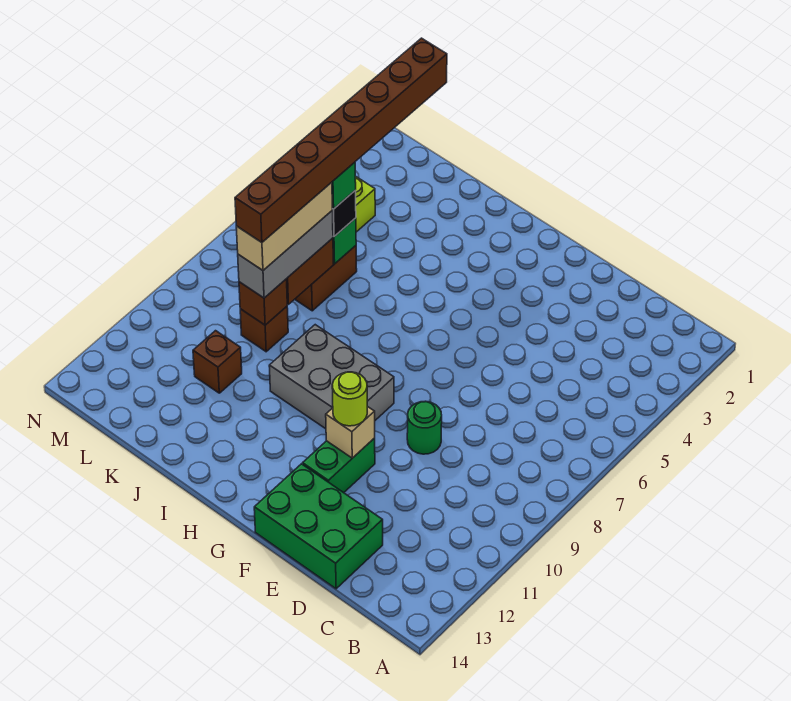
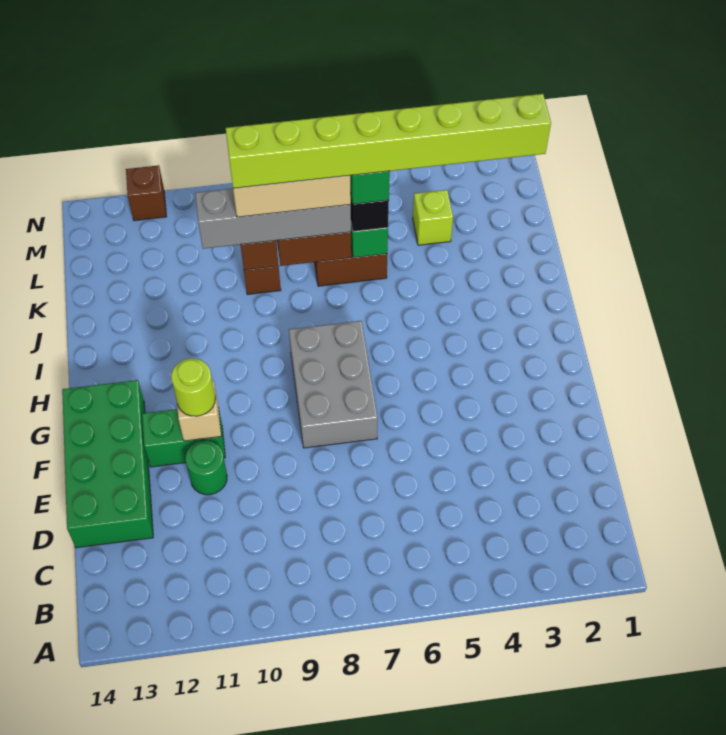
green 2x3 brick [254,464,383,589] -> green 2x4 brick [62,380,153,548]
green 1x1 round brick [407,401,442,454] -> green 1x1 round brick moved to [185,441,227,495]
grey 2x3 brick [269,325,394,429] -> grey 2x3 brick moved to [289,321,378,448]
brown 1x8 brick [235,38,447,242] -> lime 1x8 brick [226,94,551,188]
grey 1x3 brick [238,211,333,298] -> grey 1x4 brick [195,188,351,249]
brown 1x1 brick [193,331,242,393] -> brown 1x1 brick moved to [126,165,166,221]

